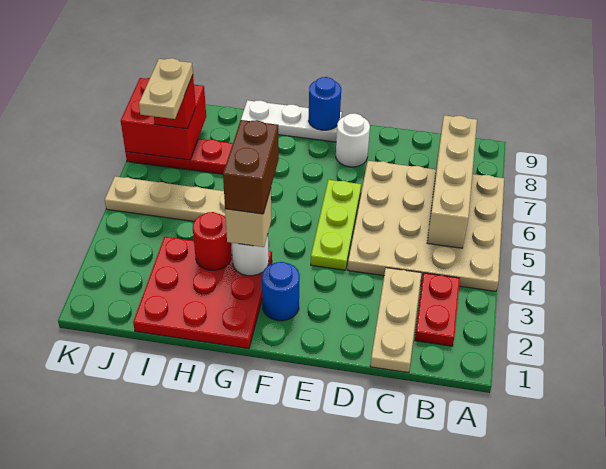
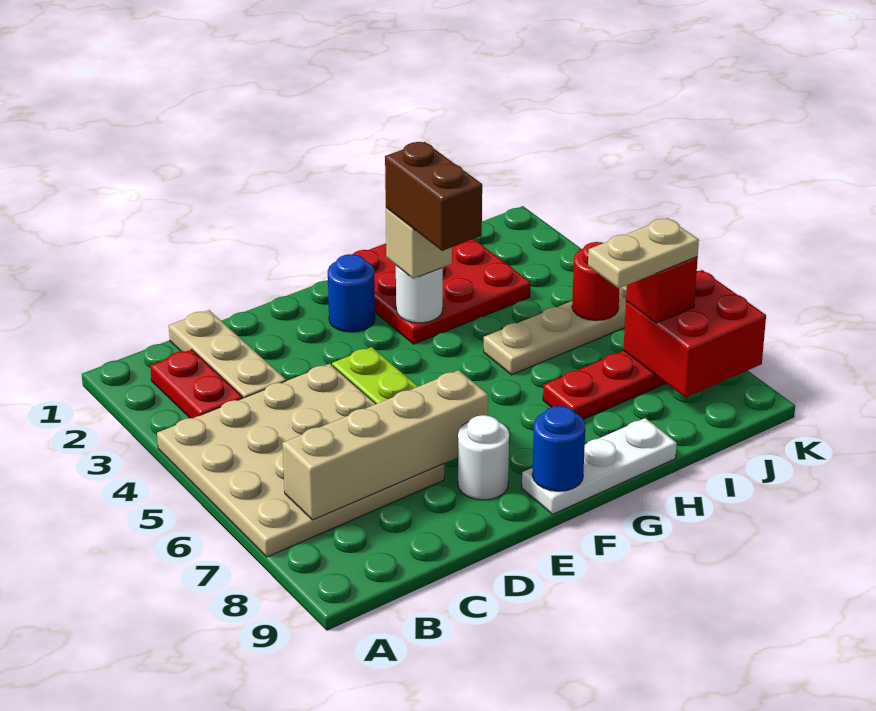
tan 1x4 brick [427,115,477,248] -> tan 1x4 brick turned to [282,370,488,520]
red 1x1 round brick [193,212,232,270] -> red 1x1 round brick moved to [572,242,620,321]
tan 1x2 plate [139,58,193,119] -> tan 1x2 plate turned to [588,218,699,288]

